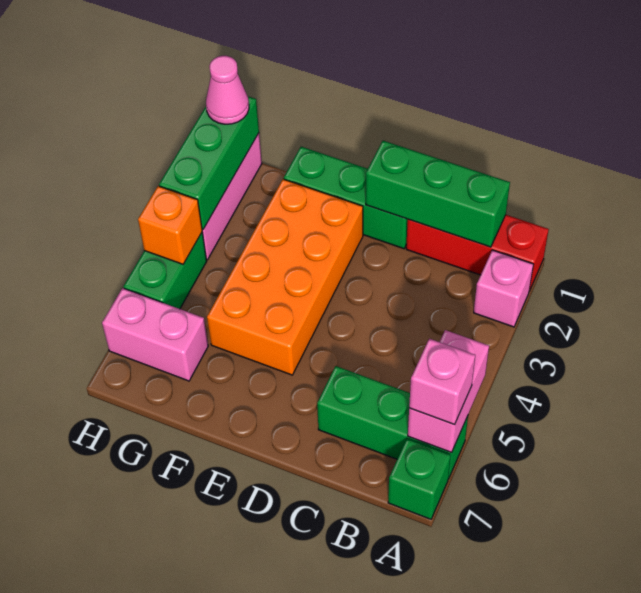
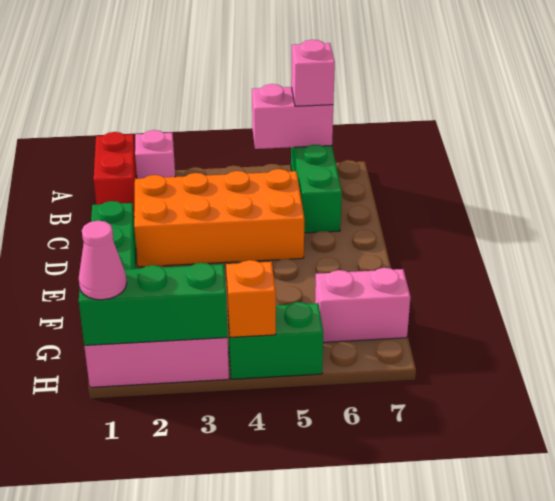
red 1x3 brick [406,215,549,291] -> red 1x2 brick [94,132,137,214]
green 1x1 brick [388,439,451,519] -> none
green 1x3 brick [366,141,510,247] -> none
orange 2x4 brick [207,179,363,375] -> orange 2x4 brick moved to [134,169,304,267]
pink 1x2 brick [102,288,208,381] -> pink 1x2 brick turned to [315,268,410,342]

